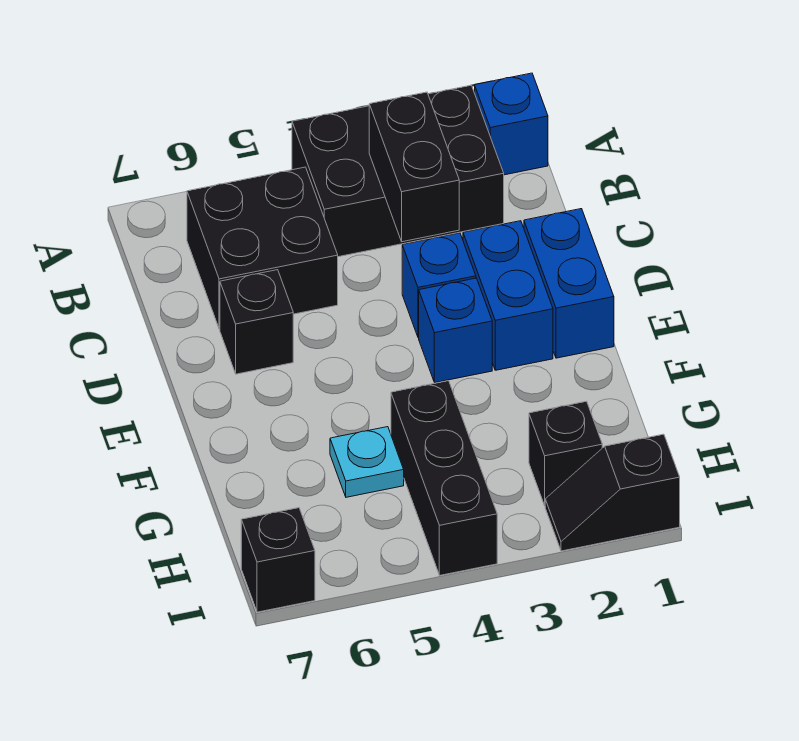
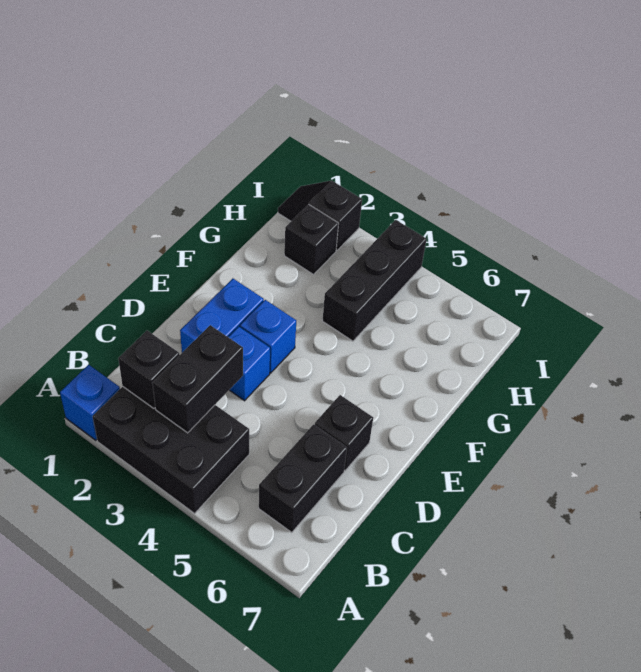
black 2x2 brick [187,167,338,329] -> black 1x2 brick [259,425,347,533]
blue 1x2 brick [524,209,614,358] -> none
cyan 1x1 plate [330,427,404,497] -> none
black 1x2 slope [545,434,680,551] -> black 1x2 slope turned to [278,181,362,250]
black 1x1 brick [241,508,315,612] -> black 1x1 brick moved to [118,331,179,408]

